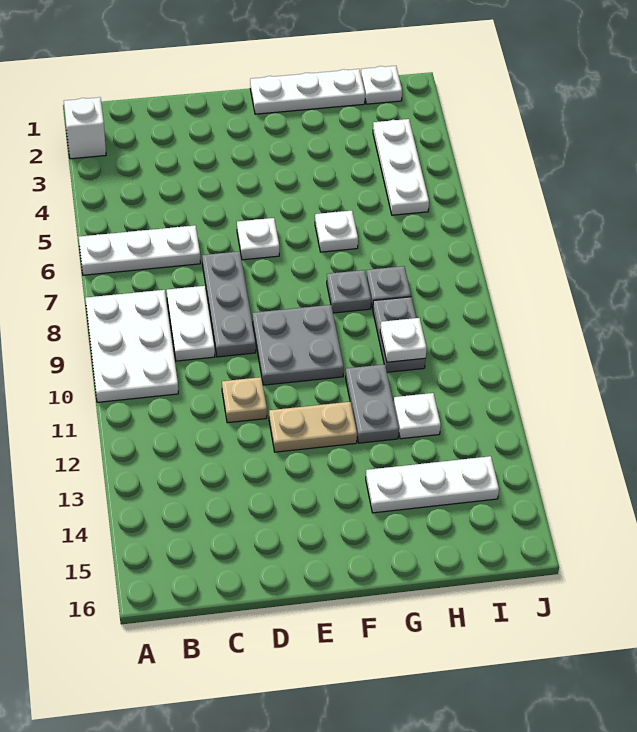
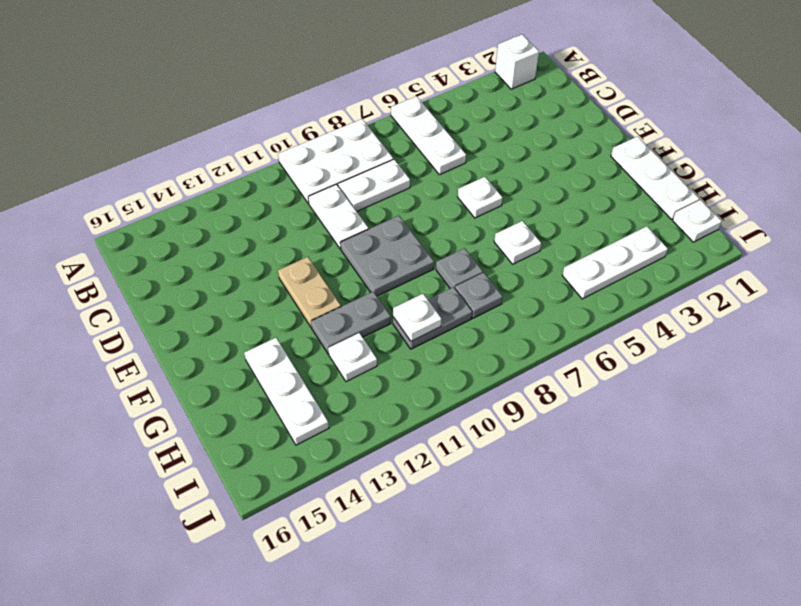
none -> white 1x2 plate [308,184,368,249]
grey 1x3 plate [202,251,256,357] -> none
tan 1x1 plate [222,377,267,423] -> none

